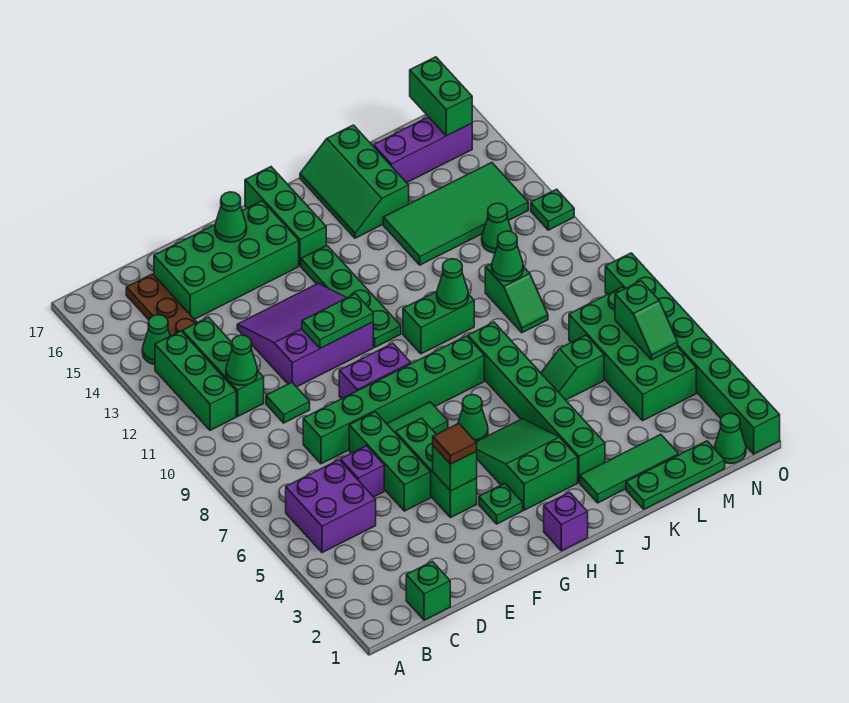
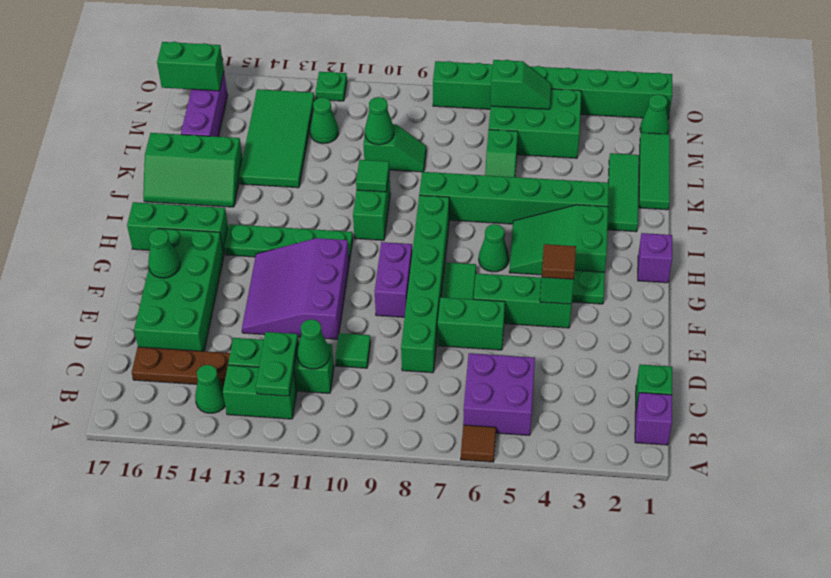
none -> brown 1x1 tile [461,425,496,462]
green 1x3 brick [155,331,236,430] -> green 1x2 brick [223,365,297,419]
purple 1x1 brick [341,446,384,497] -> purple 1x1 brick moved to [635,393,672,445]
green 1x3 brick [349,412,431,511] -> green 1x2 brick [438,297,505,350]
green 1x2 plate [302,294,373,348] -> green 1x2 plate moved to [256,332,298,396]
green 1x1 cone [437,259,468,309] -> green 1x1 tile [356,160,389,192]
green 1x3 plate [626,441,725,509] -> green 1x3 tile [639,133,670,210]
green 2x4 brick [569,287,696,420] -> green 2x3 brick [489,89,581,158]

